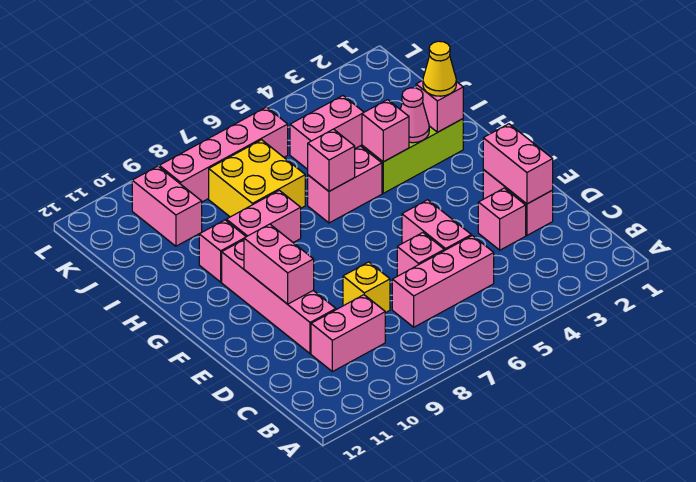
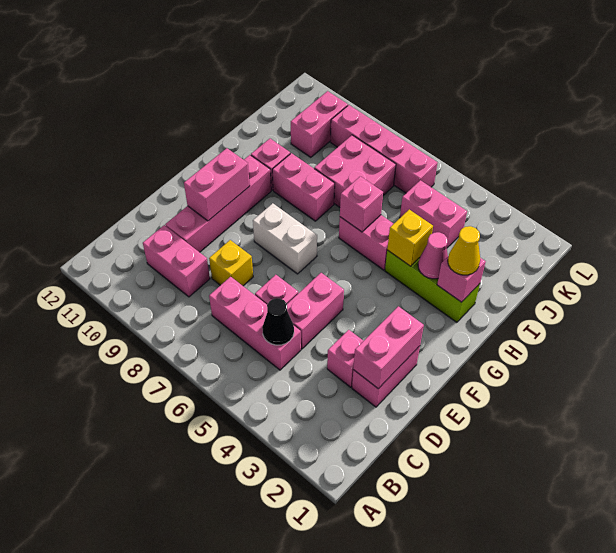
none -> black 1x1 cone [262,298,294,345]
none -> white 1x2 brick [253,203,317,274]
pink 1x1 brick [362,100,409,162] -> yellow 1x1 brick [387,210,433,266]
yellow 2x2 brick [209,140,305,217] -> pink 2x2 brick [314,135,396,207]

